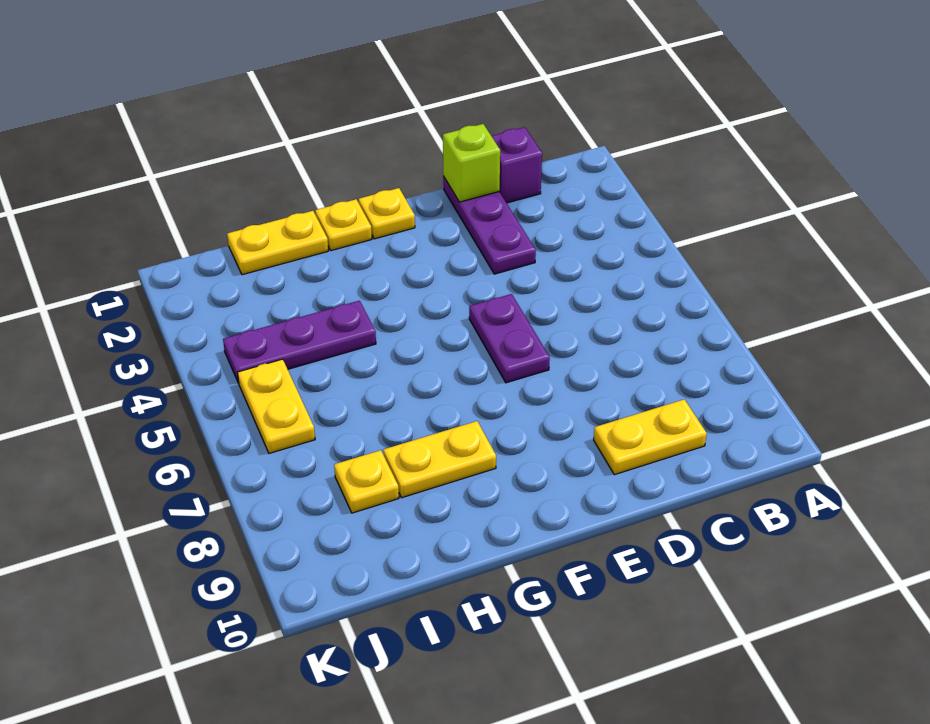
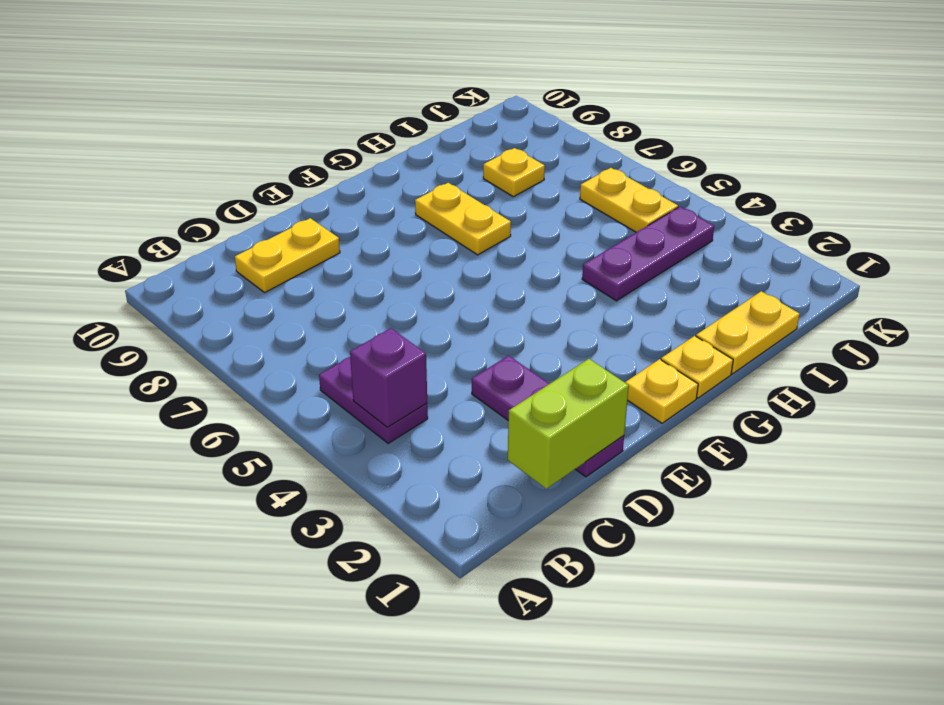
purple 1x1 brick [492,127,542,203] -> purple 1x1 brick moved to [350,328,427,427]
lime 1x1 brick [443,124,500,202] -> lime 1x2 brick [508,359,629,489]
purple 1x2 plate [469,294,550,383] -> purple 1x2 plate moved to [319,357,428,443]
yellow 1x2 plate [383,421,496,498] -> yellow 1x2 plate turned to [415,183,511,255]

